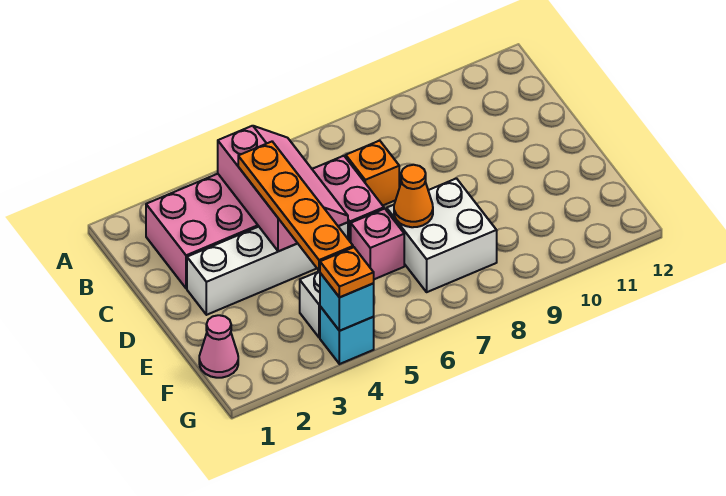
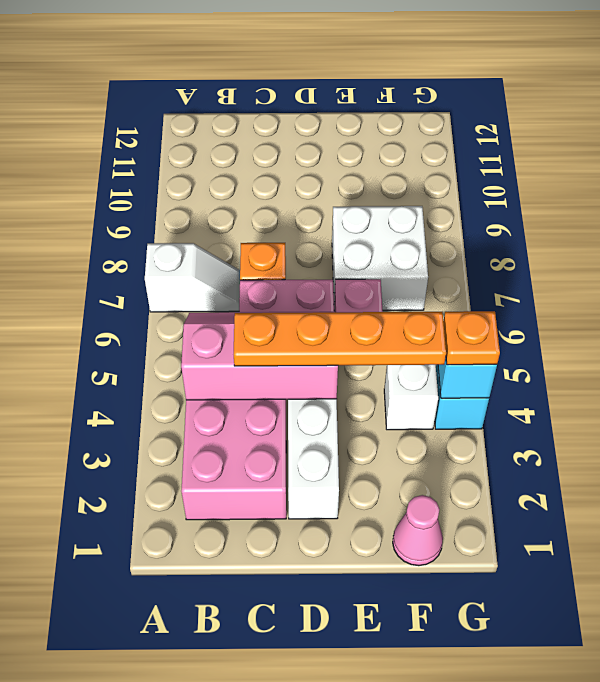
none -> white 1x2 slope [145,243,240,312]
orange 1x1 cone [394,165,433,227] -> none

